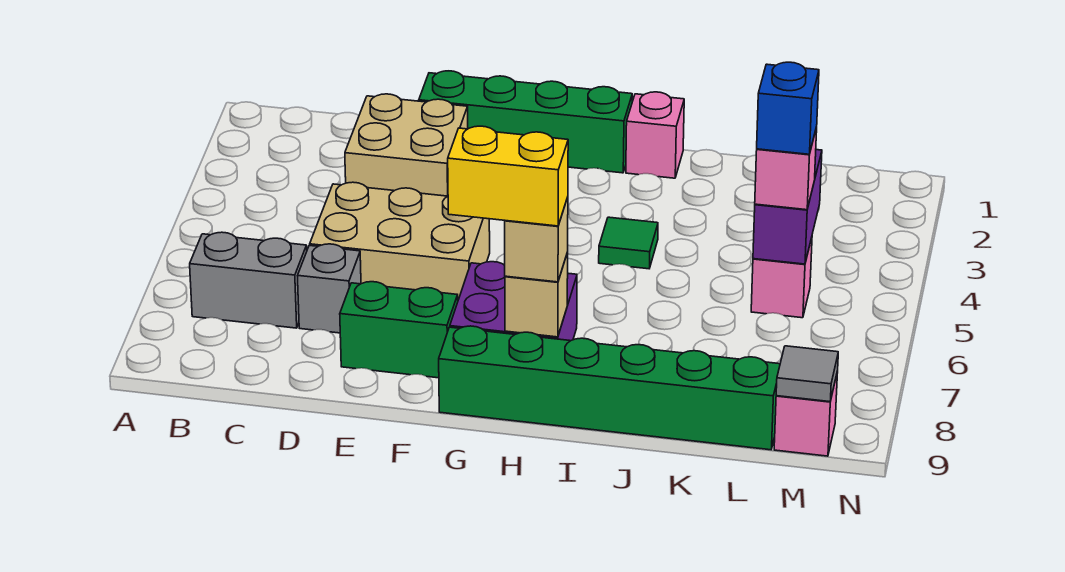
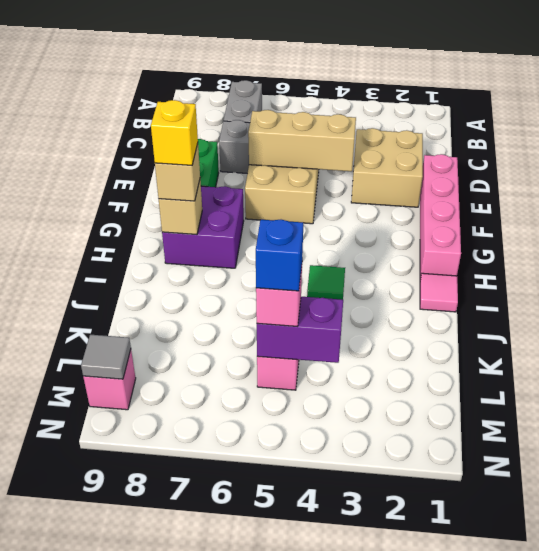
green 1x4 brick [419,71,632,173] -> pink 1x4 brick [420,154,461,279]
none -> tan 1x3 brick [248,110,356,171]
yellow 1x2 brick [448,126,568,226] -> yellow 1x1 brick [151,100,198,165]
green 1x6 brick [439,326,780,450] -> none
pink 1x1 brick [626,92,684,178] -> pink 1x1 tile [420,273,458,312]

